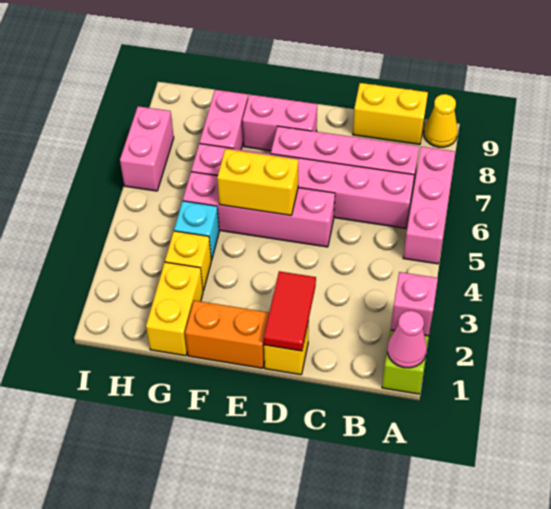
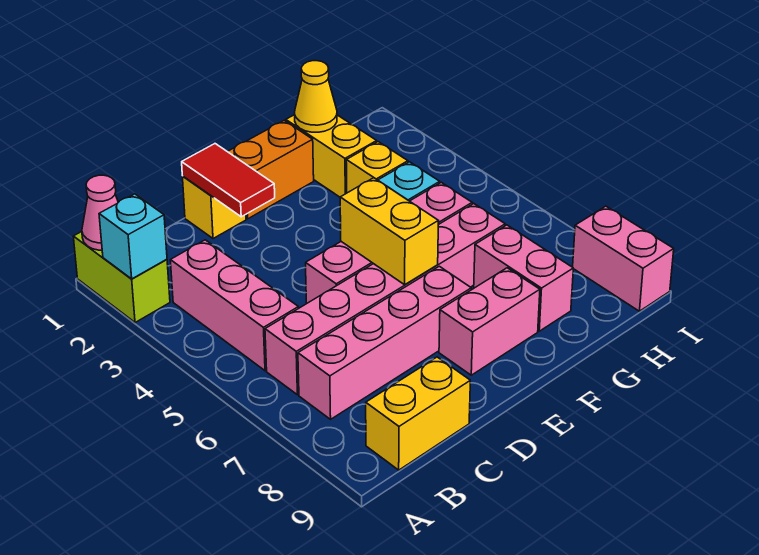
pink 1x1 brick [391,272,438,336] -> cyan 1x1 brick [99,194,167,279]
pink 1x3 brick [403,147,455,264] -> pink 1x3 brick moved to [170,240,299,371]
yellow 1x1 cone [424,94,458,147] -> yellow 1x1 cone moved to [295,61,337,132]
yellow 1x2 brick [217,149,298,215] -> yellow 1x2 brick turned to [340,178,438,285]
pink 1x2 brick [120,106,174,191] -> pink 1x2 brick moved to [573,206,674,311]

